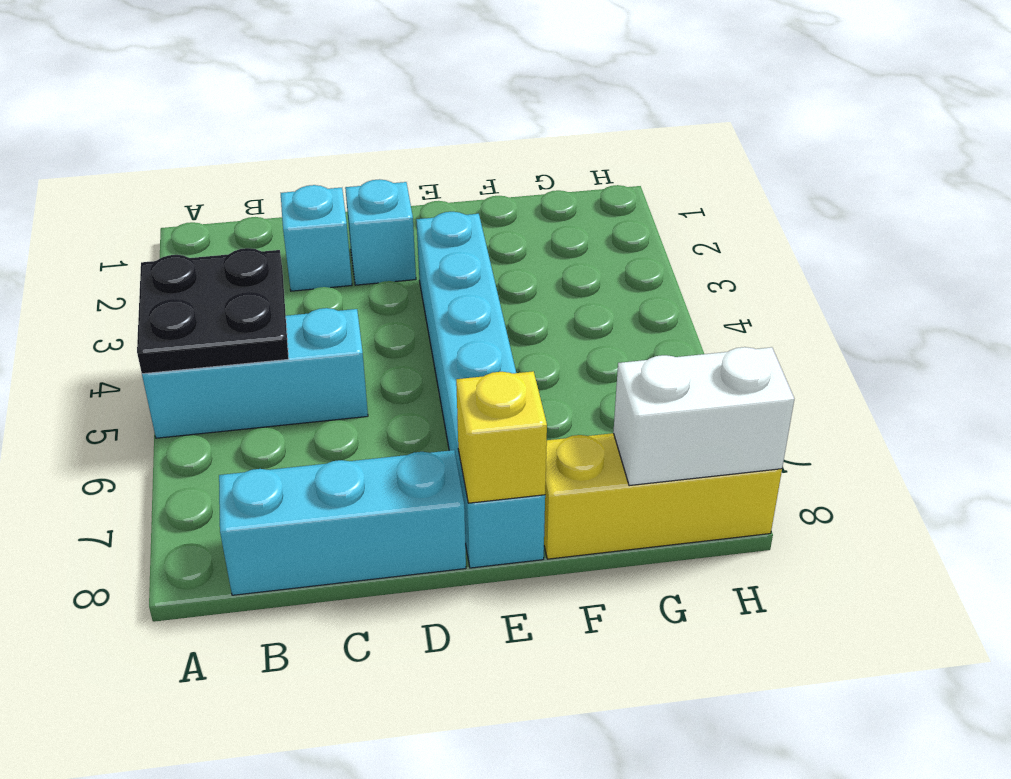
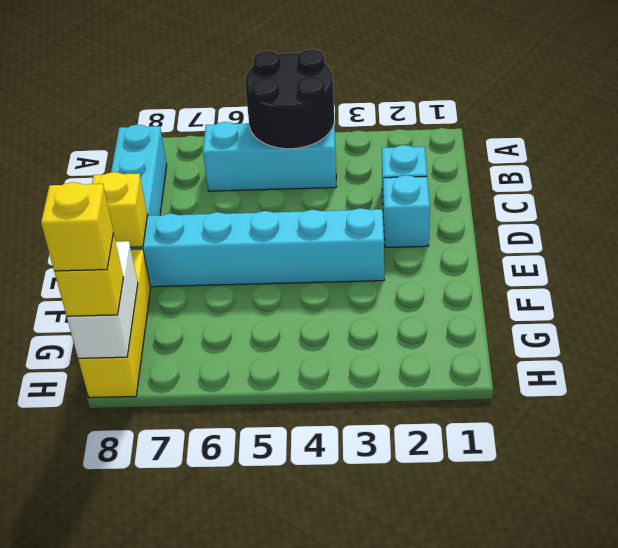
black 2x2 plate [137,248,289,374] -> black 2x2 round brick [245,49,334,149]
cyan 1x3 brick [142,308,368,438] -> cyan 1x3 brick turned to [203,122,336,191]
none -> yellow 1x1 brick [54,233,123,316]
none -> yellow 1x1 brick [41,182,113,271]

